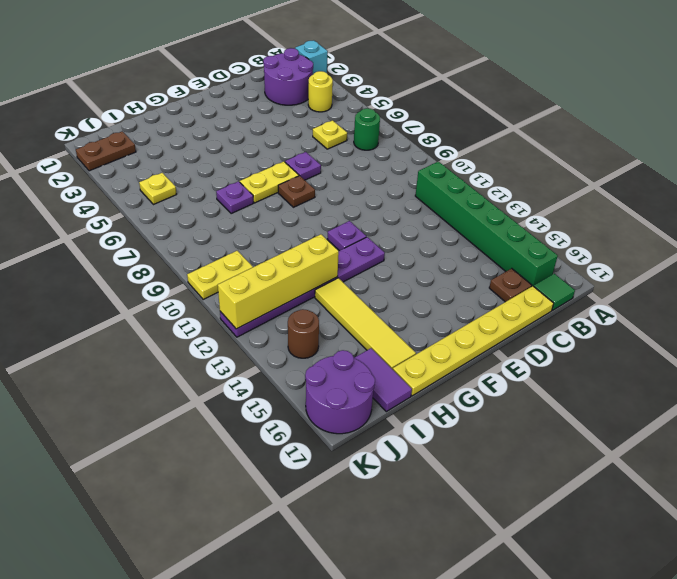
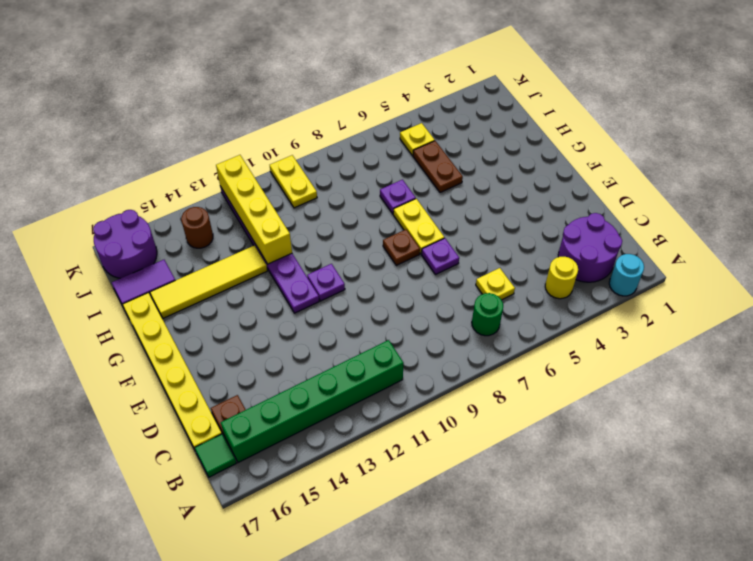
cyan 1x1 brick [295,40,328,74] -> cyan 1x1 round brick [609,254,644,296]
brown 1x2 plate [76,131,136,171] -> brown 1x2 plate moved to [413,141,463,193]

